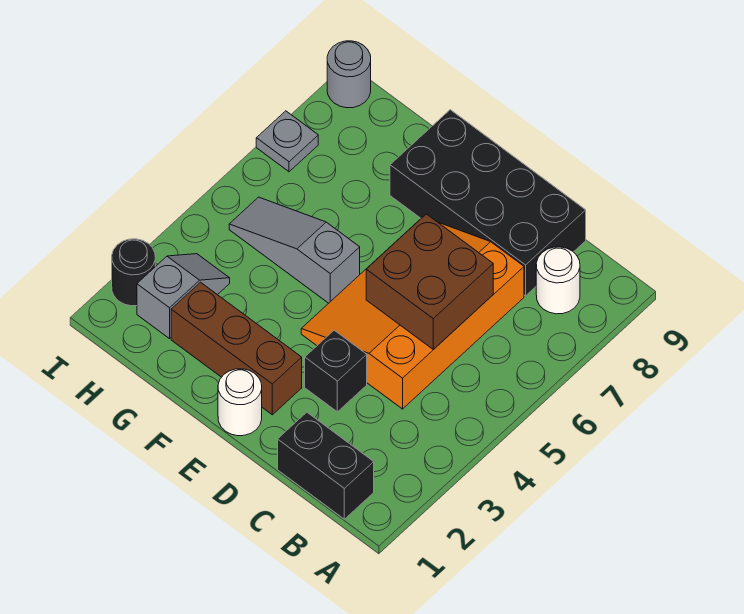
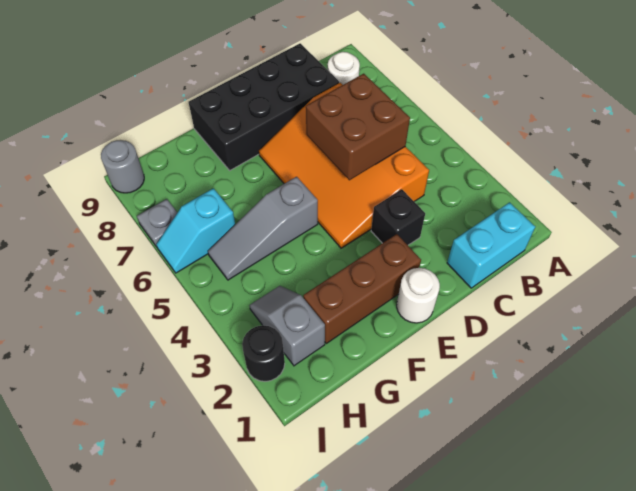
black 1x2 brick [278,412,374,519] -> cyan 1x2 brick [447,202,535,288]
none -> cyan 1x2 slope [156,188,235,273]

